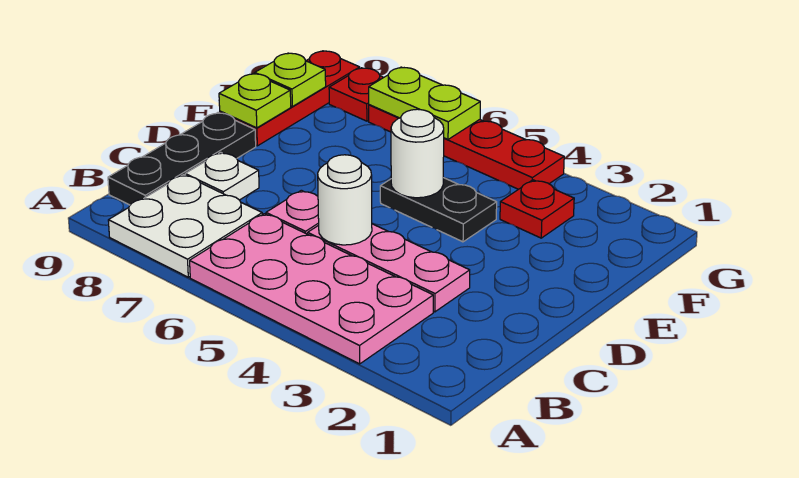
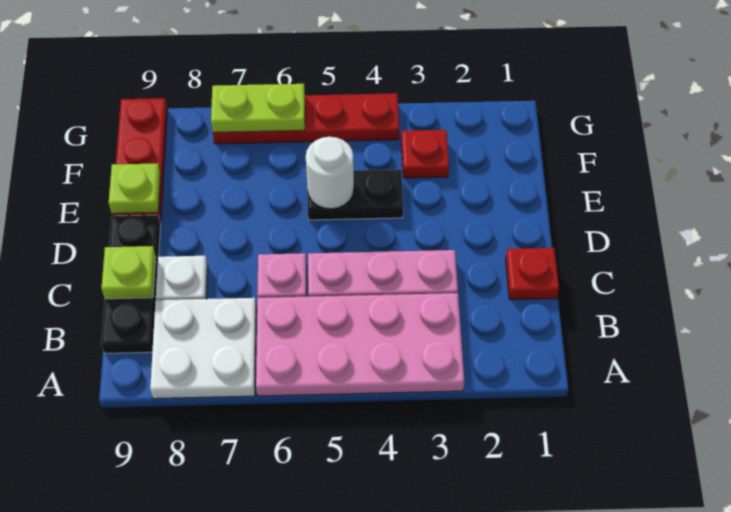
white 1x1 round brick [318,155,372,245] -> none
lime 1x1 plate [255,53,326,106] -> lime 1x1 plate moved to [101,246,156,299]
red 1x1 plate [329,68,384,121] -> red 1x1 plate moved to [506,248,559,300]

